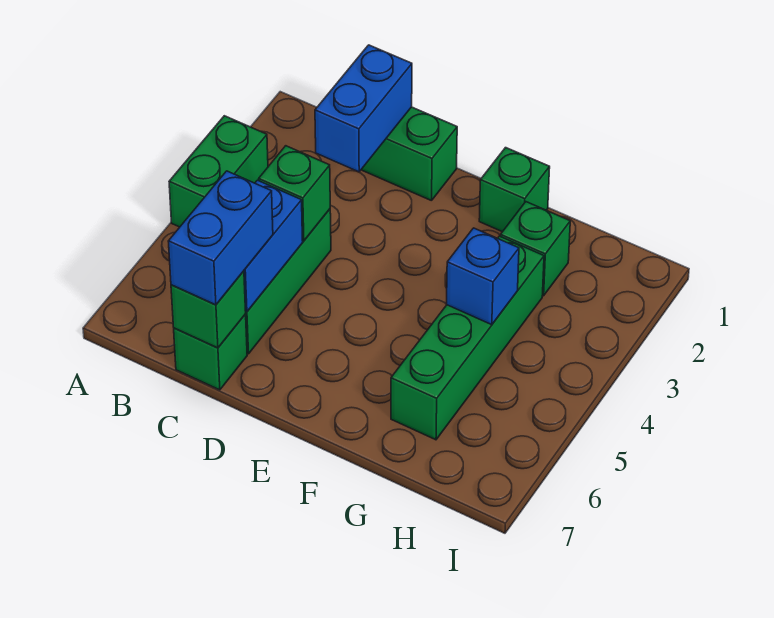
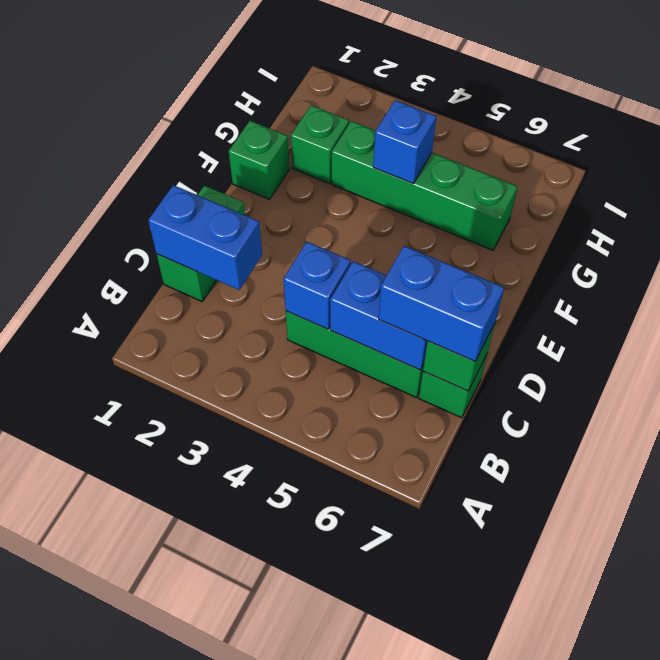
green 1x2 brick [169,116,268,227] -> none
green 1x1 brick [259,146,330,241] -> blue 1x1 brick [283,242,351,329]

